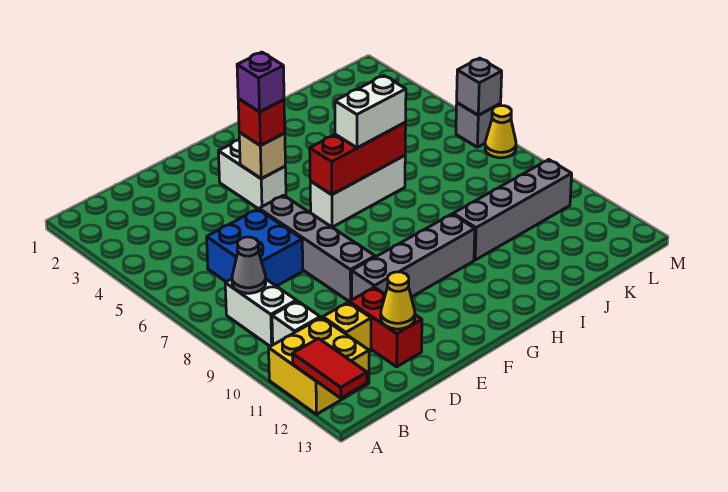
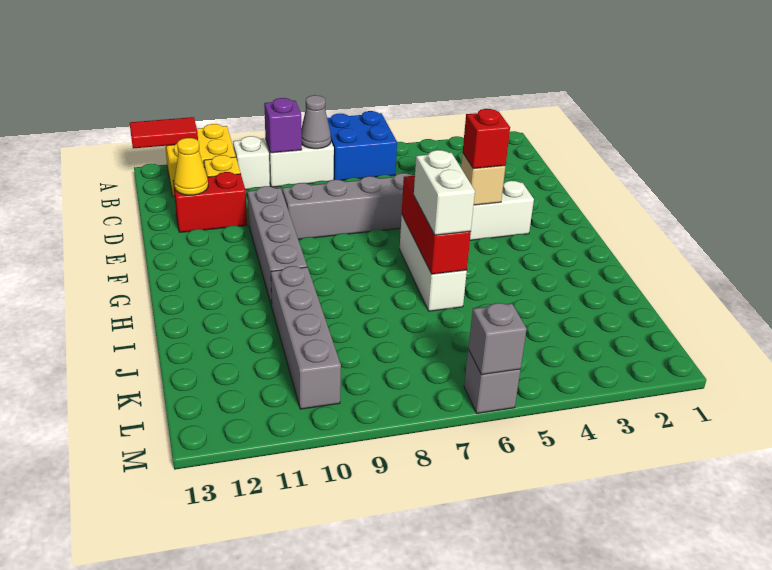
blue 2x2 brick [207,209,303,286] -> blue 2x2 brick moved to [327,111,397,180]
purple 1x1 brick [237,52,284,112] -> purple 1x1 brick moved to [264,98,302,153]
yellow 1x1 cone [485,106,516,158] -> none

